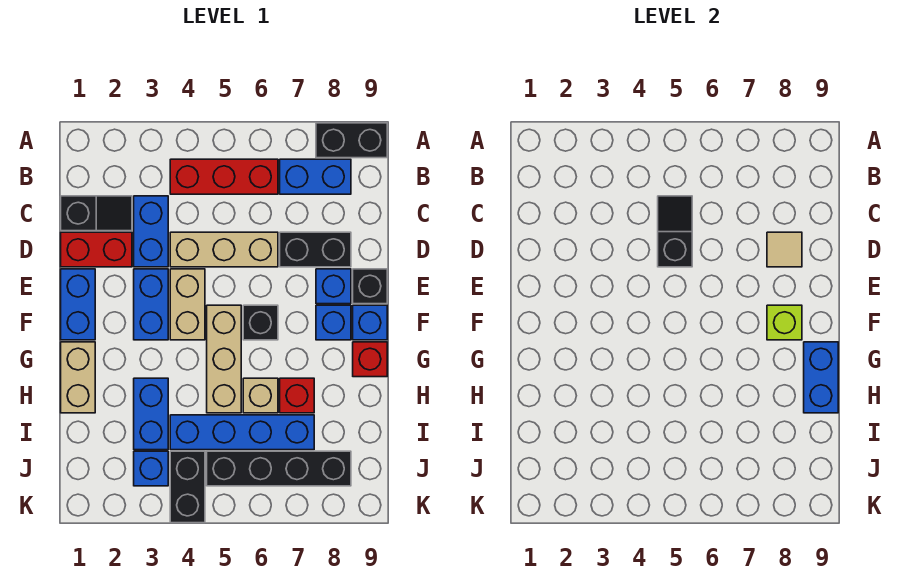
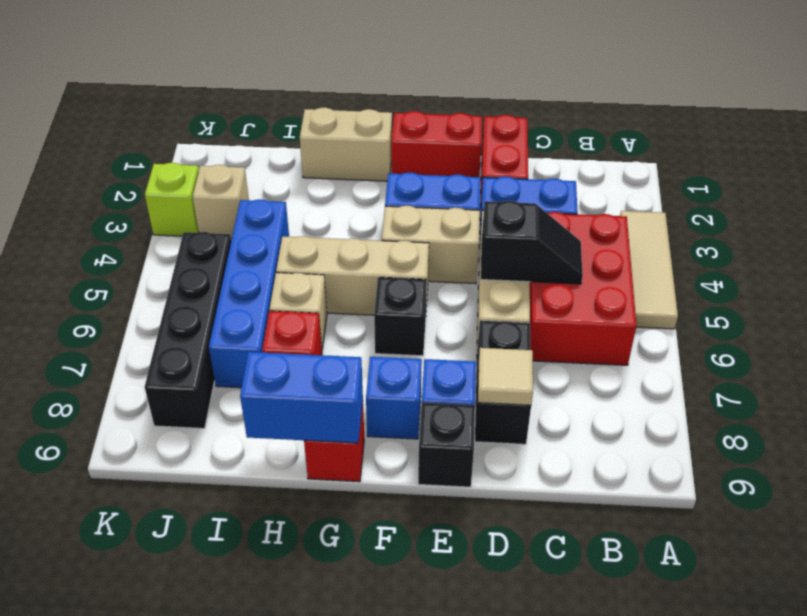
none -> tan 1x3 tile [620,211,678,329]
black 1x2 brick [316,123,387,158] -> none
red 1x3 brick [170,159,278,194] -> red 2x3 brick [530,212,637,365]
blue 1x2 brick [280,159,351,194] -> none
black 1x2 slope [61,196,132,231] -> none
blue 1x2 brick [61,269,95,340] -> red 1x2 brick [391,111,482,177]
lime 1x1 brick [767,305,802,340] -> lime 1x1 brick moved to [145,163,199,236]
blue 1x1 brick [353,305,387,340] -> none
blue 1x2 brick [134,378,168,450] -> none
blue 1x1 brick [134,451,168,486] -> tan 1x1 brick [193,165,249,238]
black 1x2 brick [170,451,205,523] -> none

